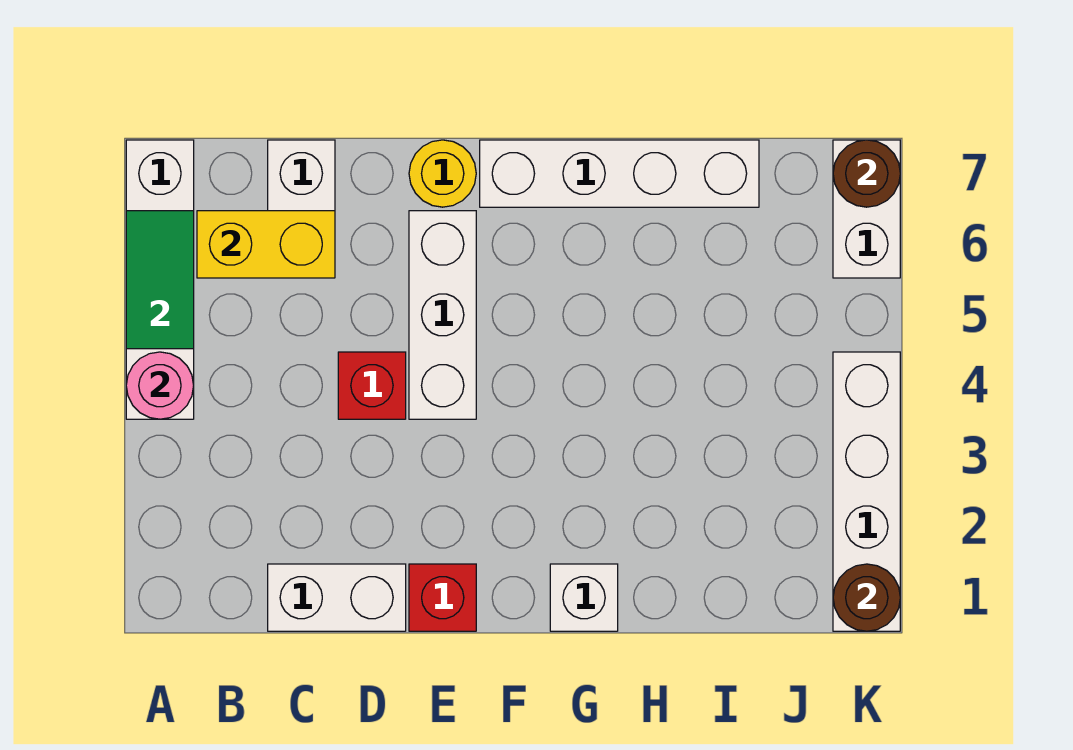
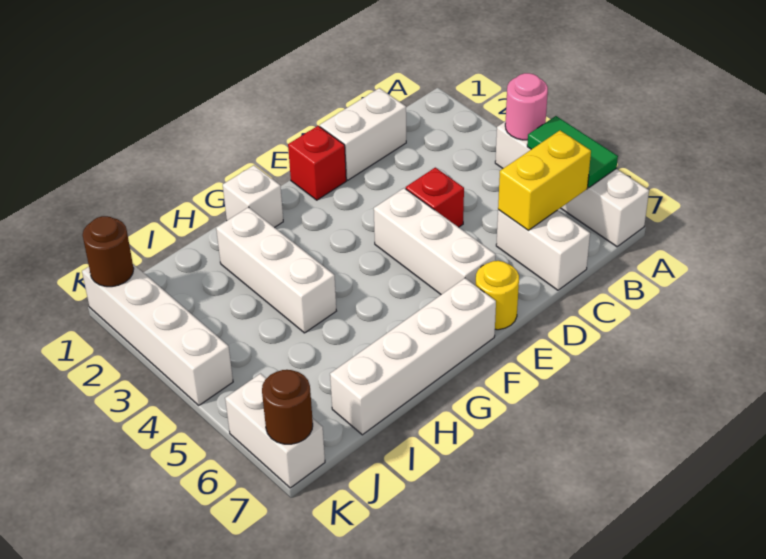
none -> white 1x3 brick [216,207,336,333]

